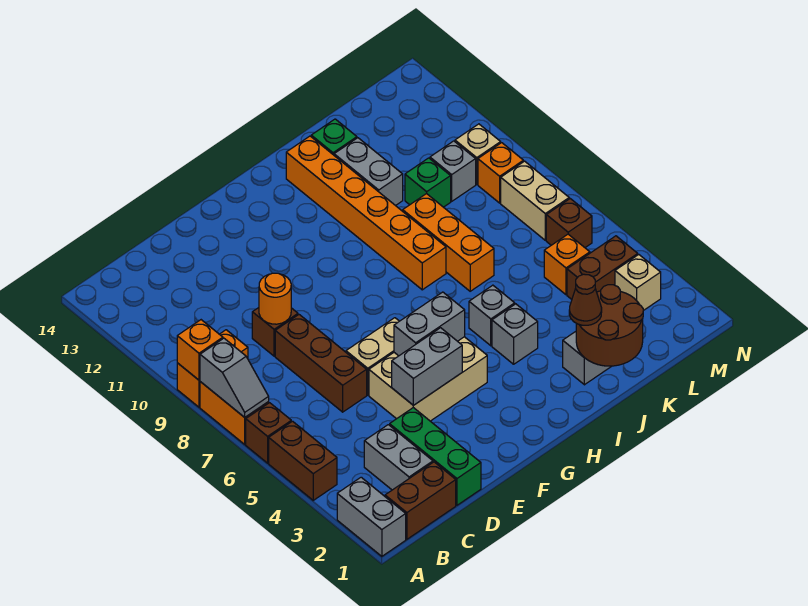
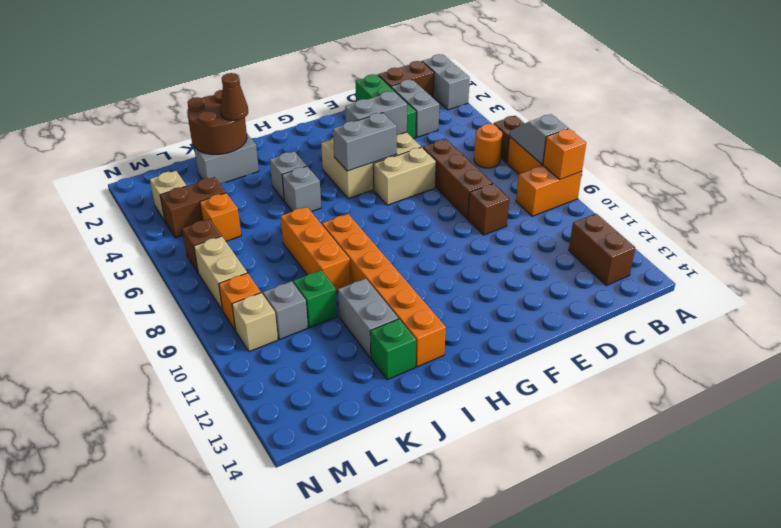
brown 1x2 brick [269,421,337,500] -> brown 1x2 brick moved to [569,214,635,285]
orange 1x1 round brick [259,273,291,324] -> orange 1x1 round brick moved to [474,124,502,168]

